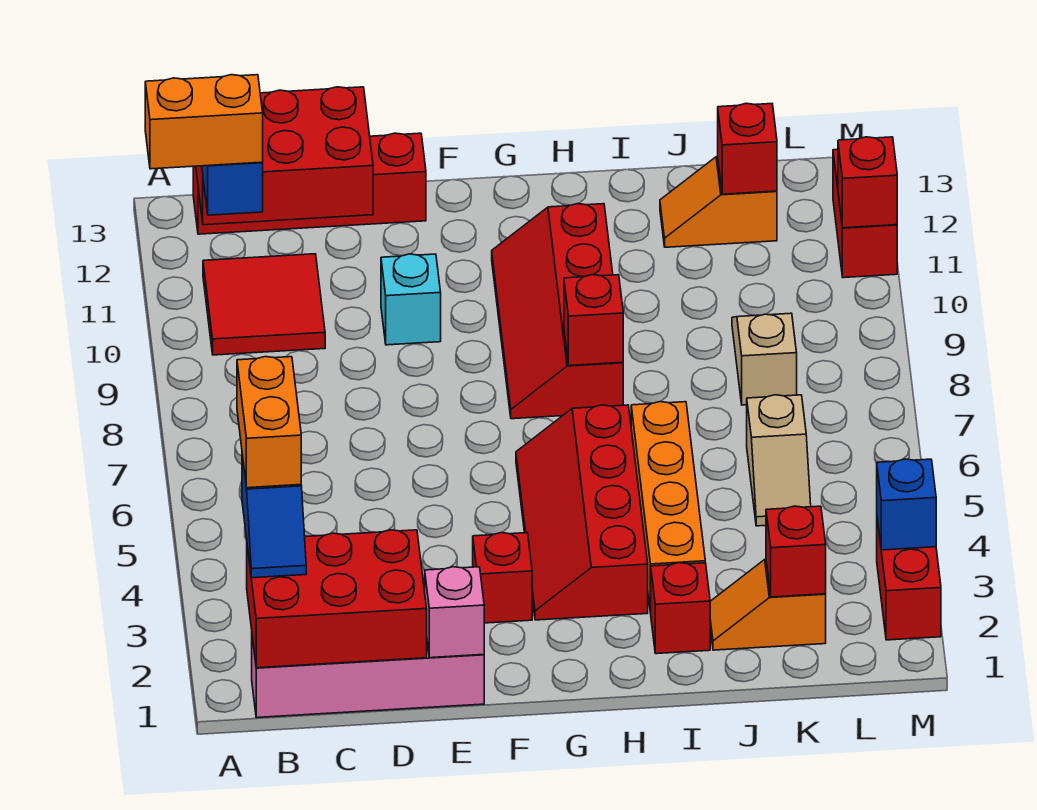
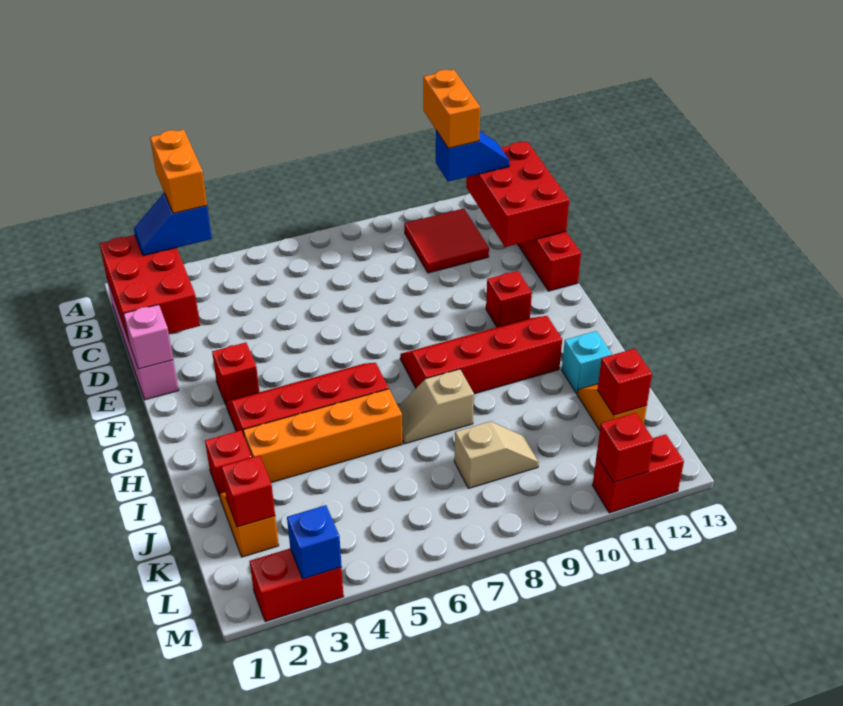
orange 1x2 brick [237,357,301,488] -> orange 1x2 brick turned to [150,130,207,213]
cyan 1x1 brick [381,254,441,345] -> cyan 1x1 brick moved to [562,331,612,394]
red 1x1 brick [564,275,623,366] -> red 1x1 brick moved to [486,271,532,327]
tan 1x2 slope [747,395,811,526] -> tan 1x2 slope moved to [398,369,474,444]

